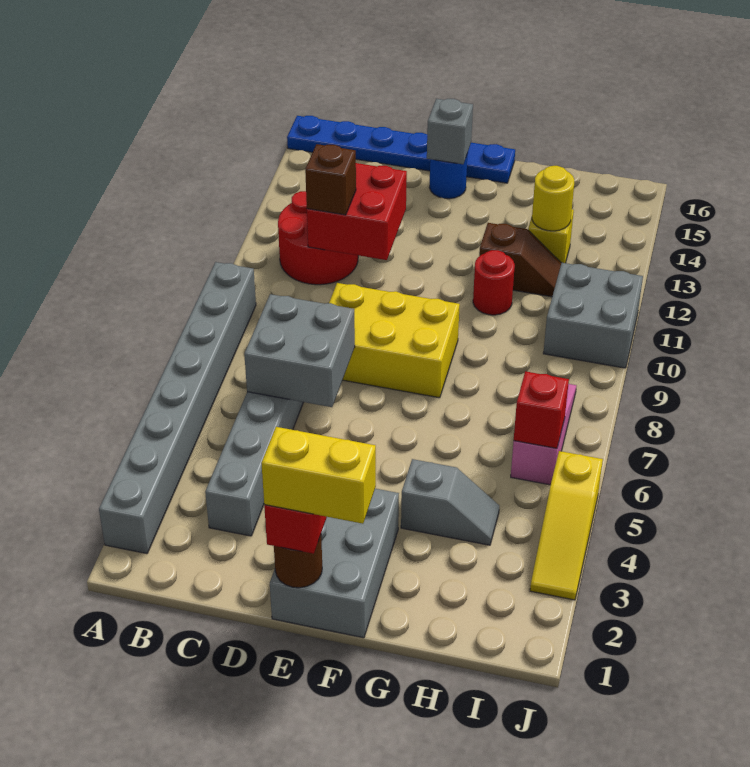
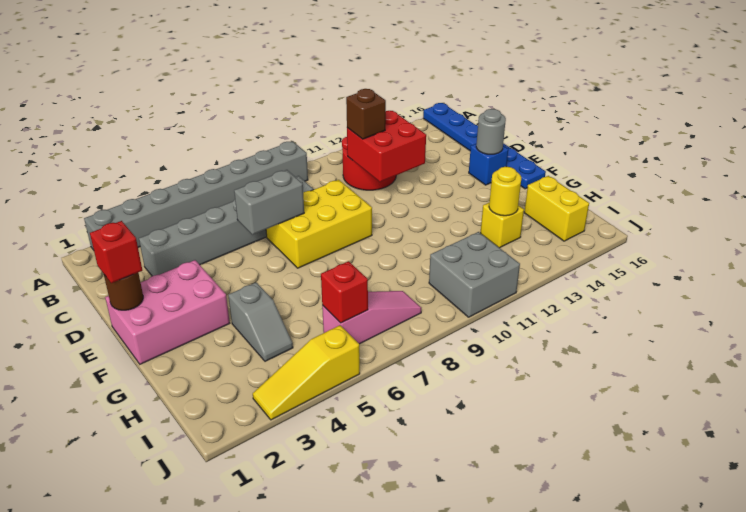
grey 2x2 brick [244,294,355,407] -> grey 1x2 brick [234,170,304,235]
yellow 2x3 brick [329,283,460,398] -> yellow 2x3 brick turned to [266,180,372,268]
grey 2x3 brick [270,489,399,638] -> pink 2x3 brick [105,260,230,364]
yellow 1x2 brick [261,427,376,524] -> yellow 1x2 brick moved to [524,176,589,241]
blue 1x1 round brick [429,153,468,199] -> blue 1x1 brick [469,143,508,185]
grey 1x1 brick [427,99,473,164] -> grey 1x1 round brick [476,109,506,154]
red 1x1 round brick [473,250,515,315] -> none
brown 1x2 slope [479,223,561,297] -> none

